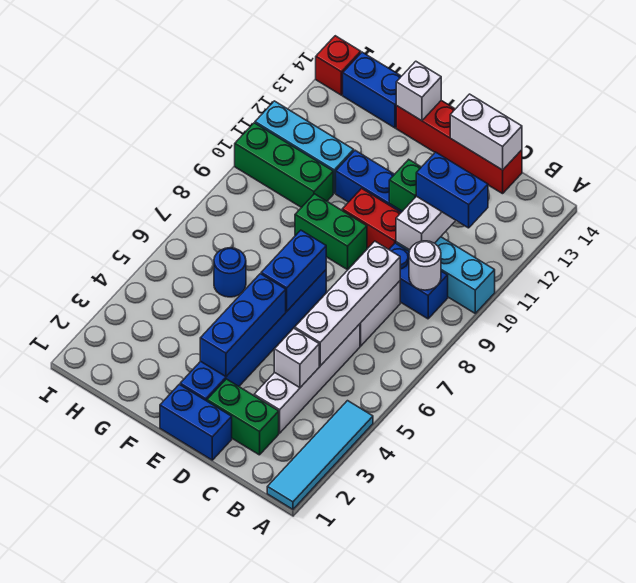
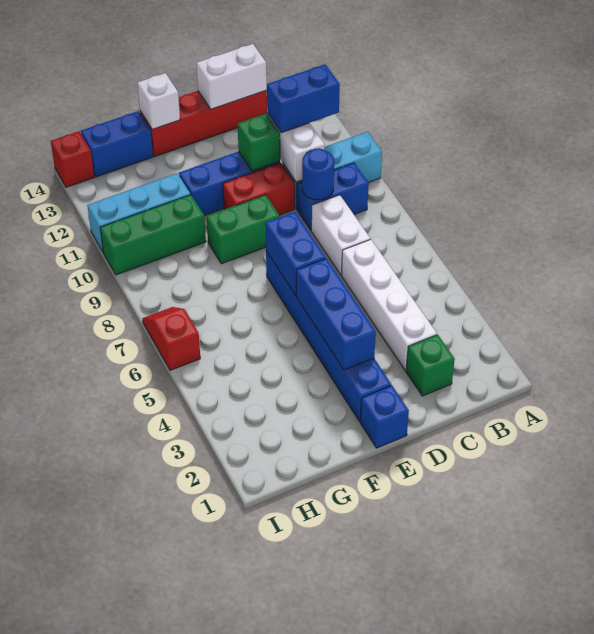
cyan 1x4 tile [267,401,373,509] -> none
white 1x1 round brick [409,241,441,290] -> none
green 1x2 brick [207,379,279,455] -> green 1x1 brick [406,335,455,396]
white 1x1 brick [274,328,319,388] -> none
white 1x4 brick [295,241,400,366] -> none
blue 1x2 brick [160,384,232,460] -> blue 1x1 brick [360,385,409,448]
blue 1x1 round brick [214,248,246,297] -> blue 1x1 round brick moved to [302,148,334,200]
none -> red 1x2 slope [143,307,200,370]

